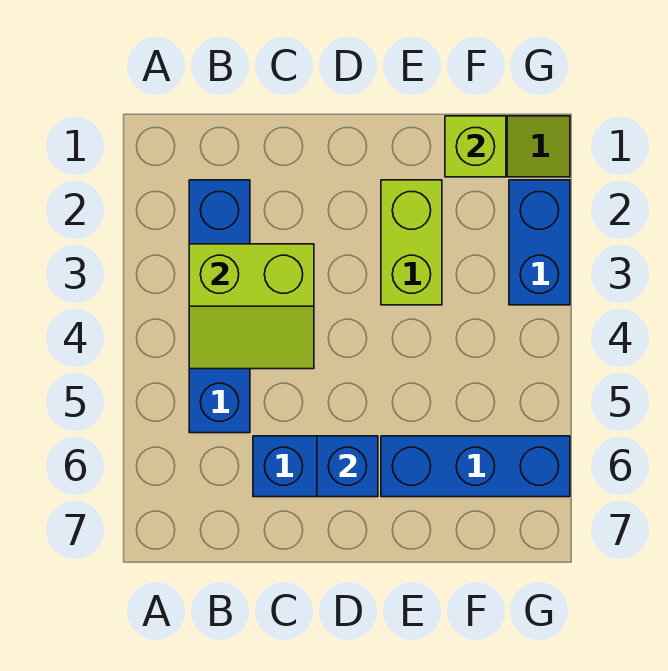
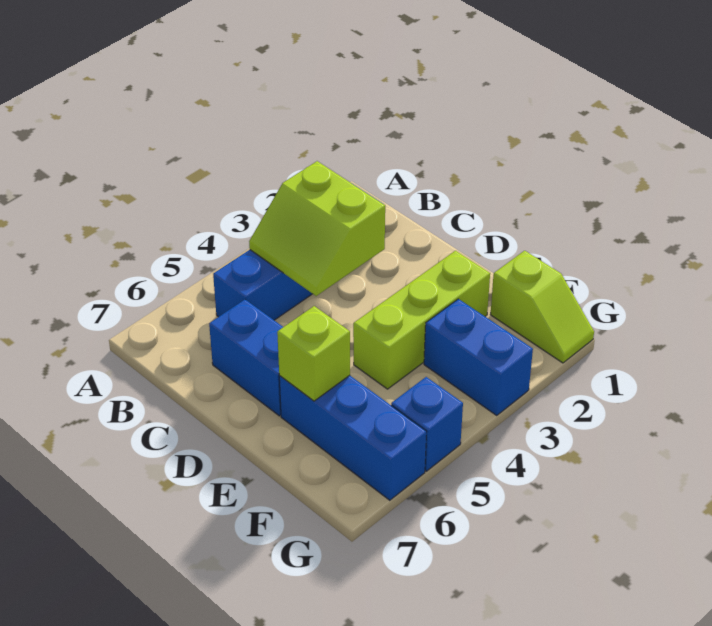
blue 1x1 brick [317,436,378,497] -> blue 1x1 brick moved to [391,377,463,471]
lime 1x2 brick [381,180,442,305] -> lime 1x3 brick [353,251,490,389]
lime 1x1 brick [445,116,506,177] -> lime 1x1 brick moved to [277,306,350,401]
blue 1x2 brick [509,180,570,305] -> blue 1x2 brick turned to [424,299,533,415]

